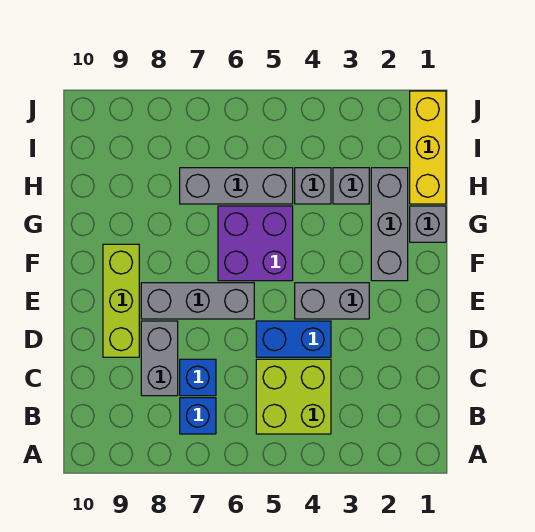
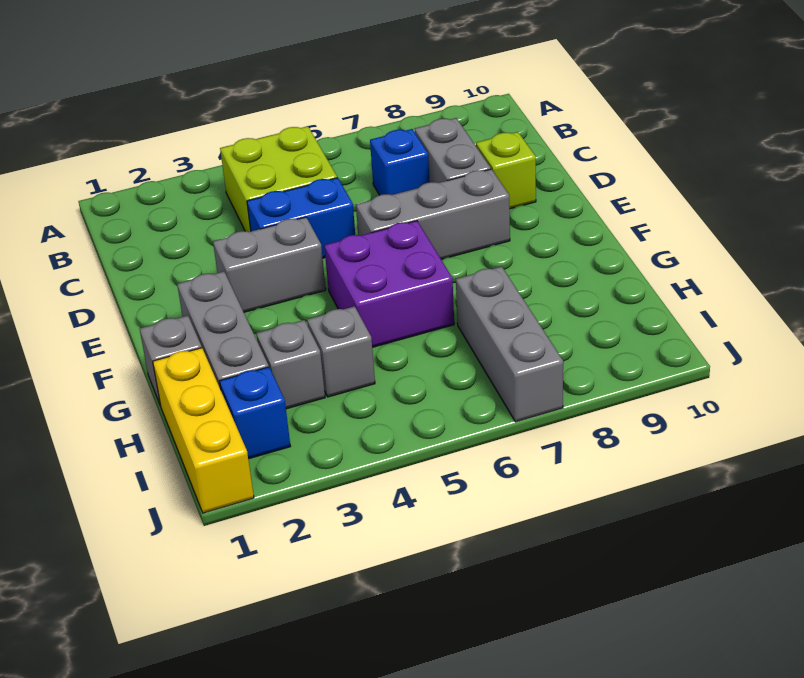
blue 1x1 brick [180,398,216,434] -> blue 1x1 brick moved to [220,367,290,459]
lime 1x3 brick [103,244,139,357] -> lime 1x1 brick [476,132,536,209]
grey 1x3 brick [180,168,293,204] -> grey 1x3 brick turned to [456,266,563,422]

